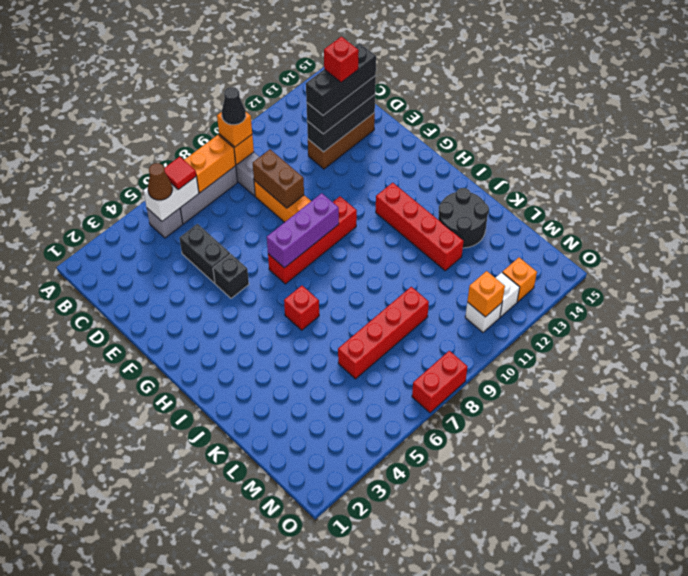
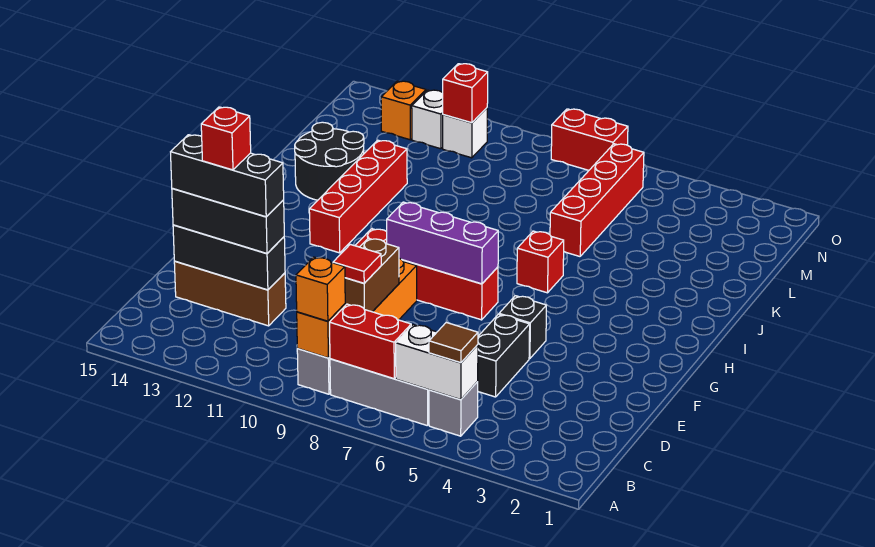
brown 1x1 cone [148,163,172,200] -> brown 1x1 tile [429,323,478,363]
red 1x1 tile [164,157,196,190] -> red 1x1 tile moved to [333,244,381,283]
orange 1x2 brick [184,135,236,193] -> red 1x2 brick [330,304,411,379]
black 1x1 cone [222,87,246,125] -> none
red 1x4 brick [338,287,429,379] -> red 1x4 brick turned to [550,144,644,256]
orange 1x1 brick [467,271,505,317] -> red 1x1 brick [443,64,488,123]

